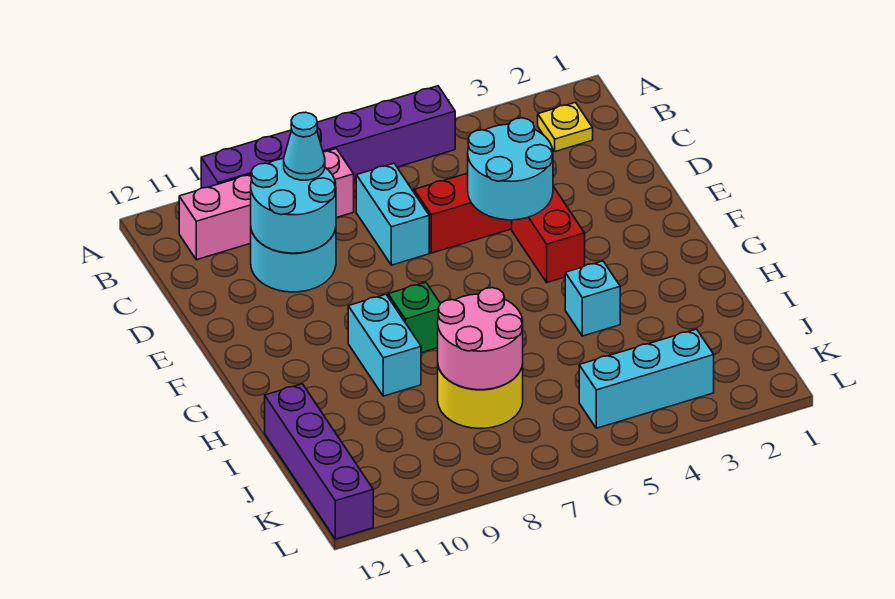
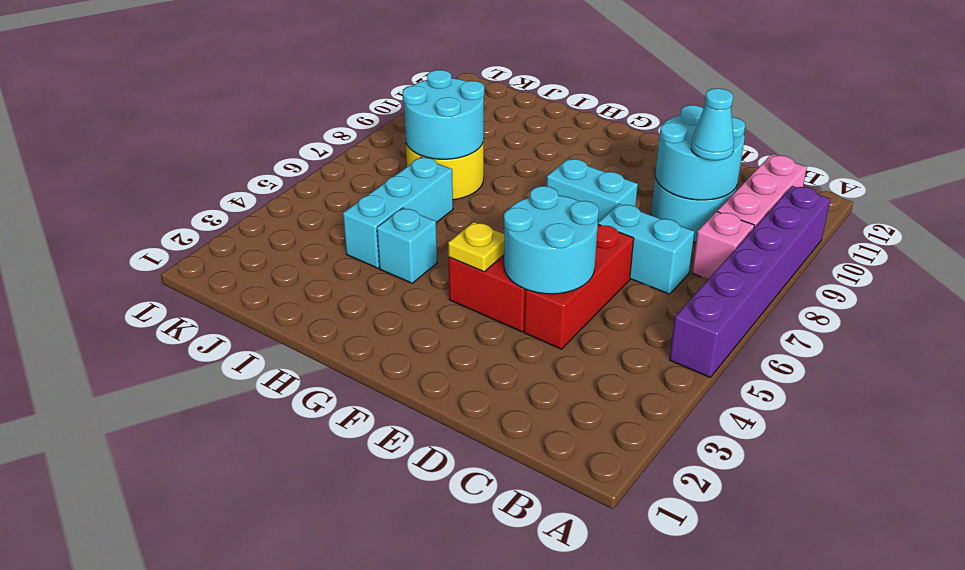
yellow 1x1 plate [538,102,593,152] -> yellow 1x1 plate moved to [448,222,504,272]
green 1x1 brick [388,282,440,353] -> none
cyan 1x2 brick [348,294,421,396] -> cyan 1x2 brick moved to [547,159,638,222]
pink 2x2 round brick [438,288,523,390] -> cyan 2x2 round brick [402,70,484,159]
purple 1x4 brick [265,384,373,539] -> none
cyan 1x3 brick [579,329,714,428] -> cyan 1x3 brick moved to [343,157,453,268]

